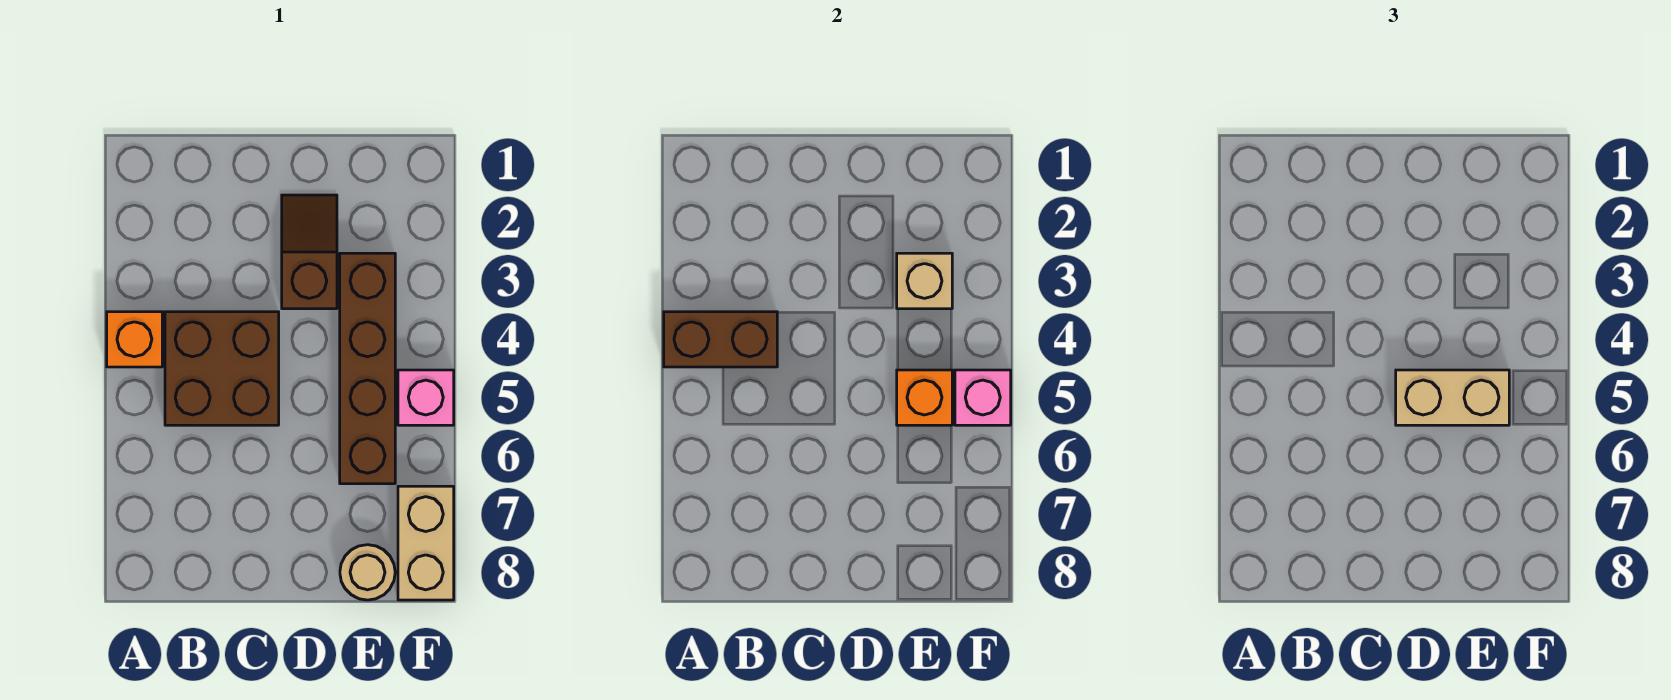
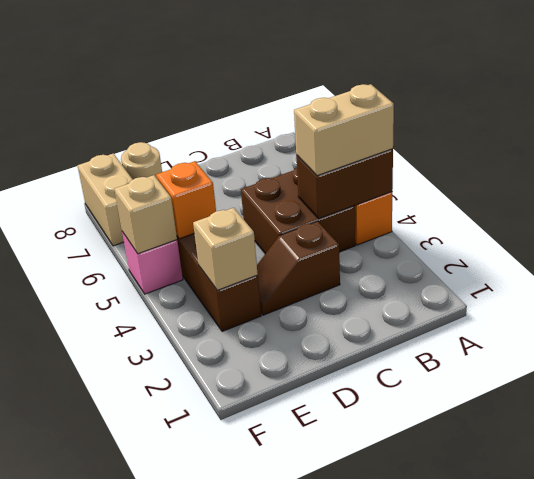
brown 1x2 slope [282,195,337,309] -> brown 1x2 slope turned to [257,221,340,315]
tan 1x2 brick [1396,370,1509,425] -> tan 1x2 brick moved to [294,84,394,176]
pink 1x1 brick [955,370,1011,425] -> tan 1x1 brick [114,175,177,254]

